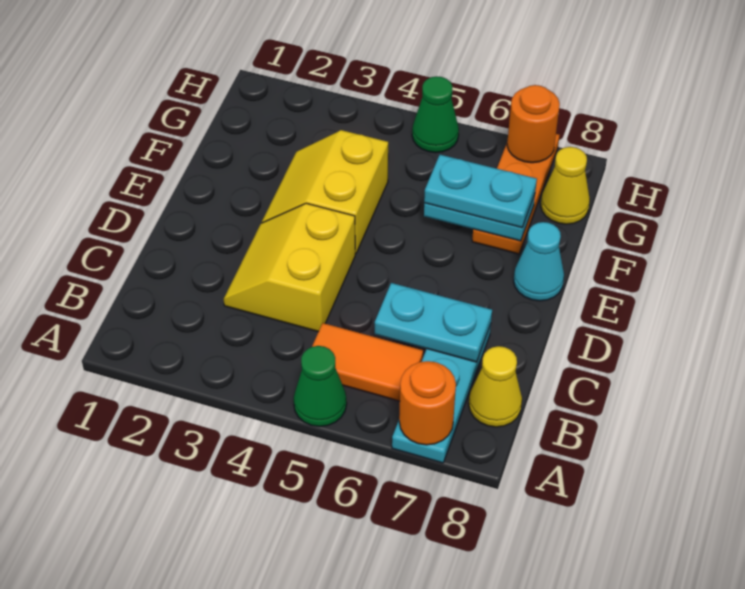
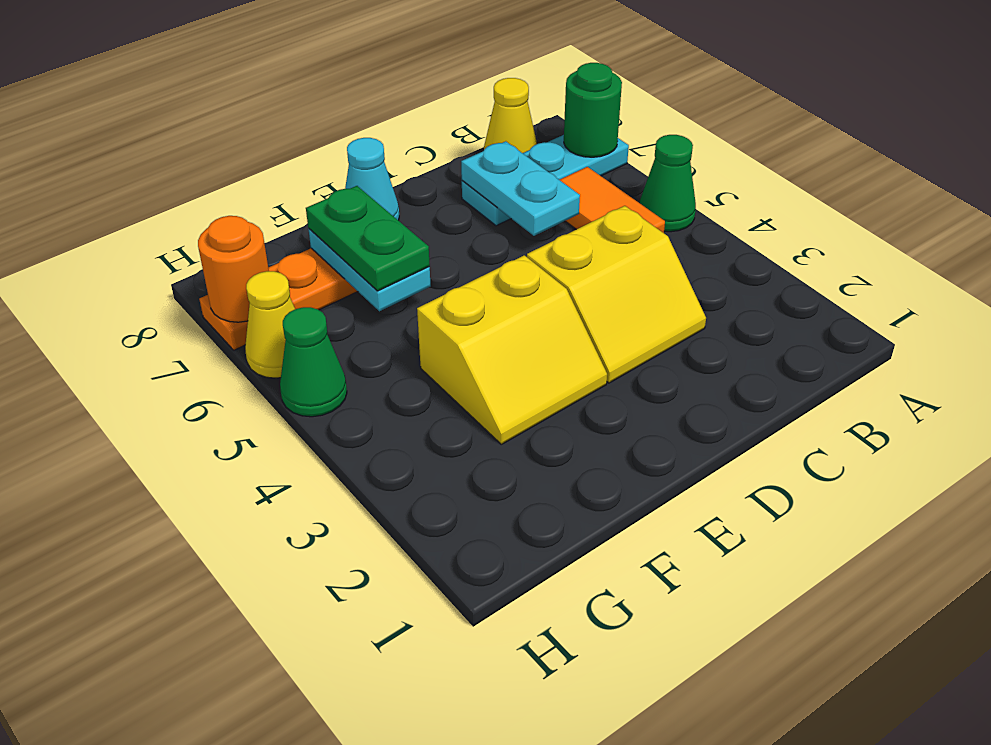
orange 1x1 round brick [399,361,456,445] -> green 1x1 round brick [564,63,622,157]
cyan 1x2 plate [424,155,537,228] -> green 1x2 plate [306,186,430,291]
yellow 1x1 cone [541,147,590,224] -> yellow 1x1 cone moved to [245,271,295,378]

